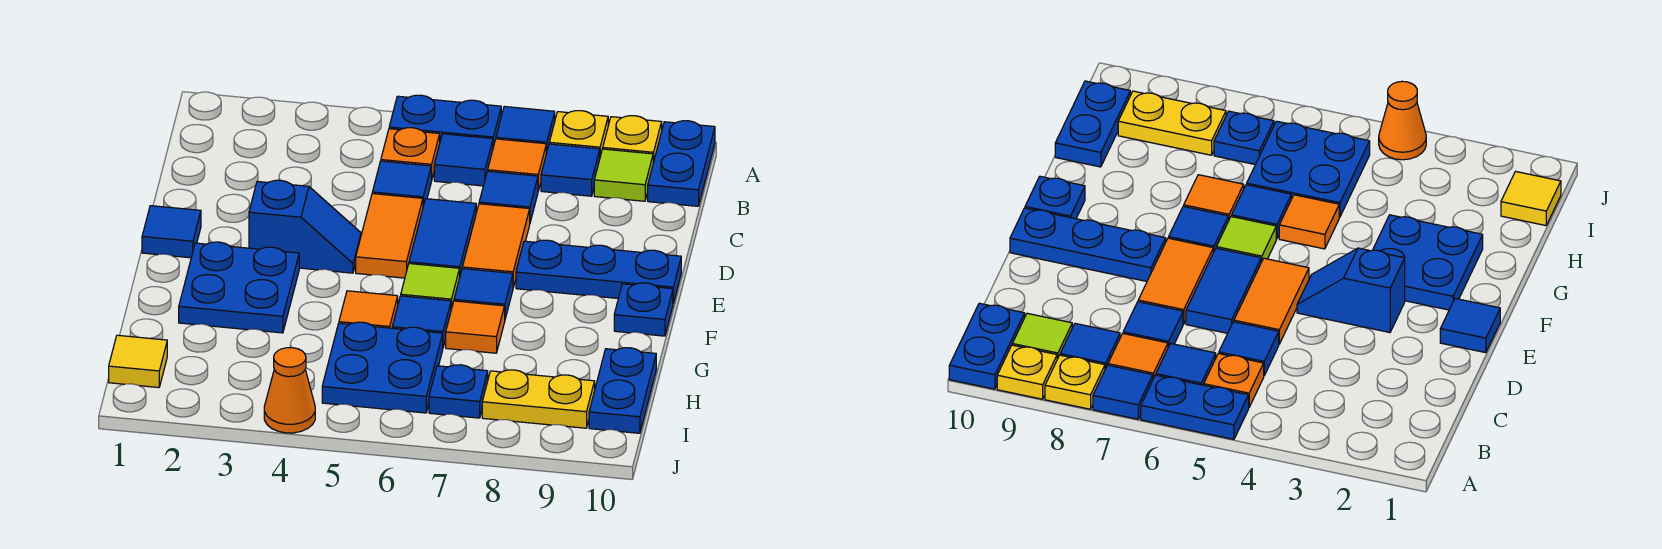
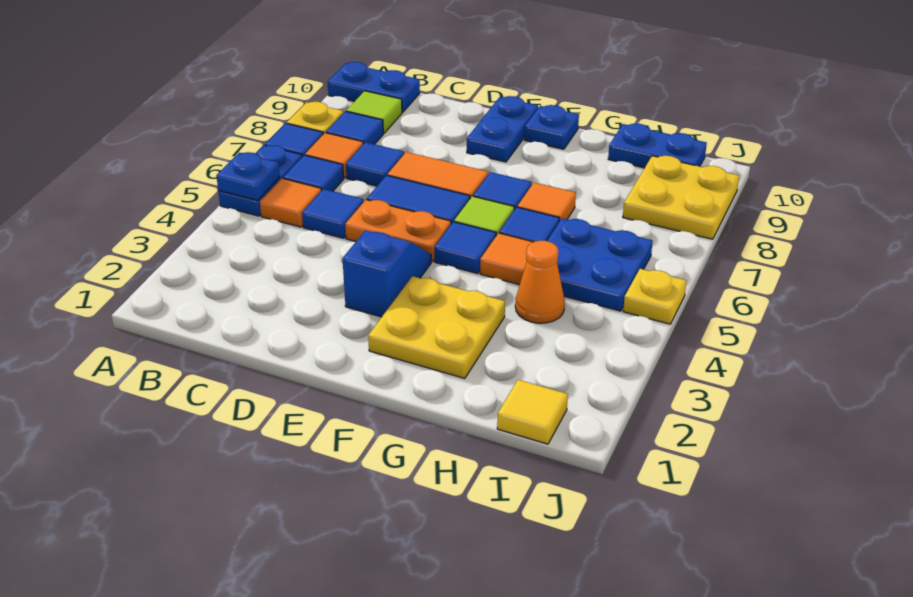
yellow 1x1 plate [603,116,662,163] -> yellow 1x1 plate moved to [623,269,686,324]
orange 1x1 plate [381,128,440,181] -> orange 1x1 tile [260,179,321,227]
orange 1x2 tile [356,194,423,278] -> orange 1x2 plate [345,200,451,262]
blue 1x1 tile [142,206,201,258] -> blue 1x1 tile moved to [434,222,496,274]
blue 1x3 plate [516,240,681,303] -> blue 1x2 plate [467,96,538,162]
blue 2x2 plate [179,242,299,333] -> yellow 2x2 plate [368,276,505,379]
blue 1x1 plate [429,365,488,418] -> blue 1x1 plate moved to [216,152,280,201]
yellow 1x2 plate [482,370,595,428] -> yellow 2x2 plate [623,156,739,239]
orange 1x1 cone [264,348,315,433] -> orange 1x1 cone moved to [515,241,565,323]

